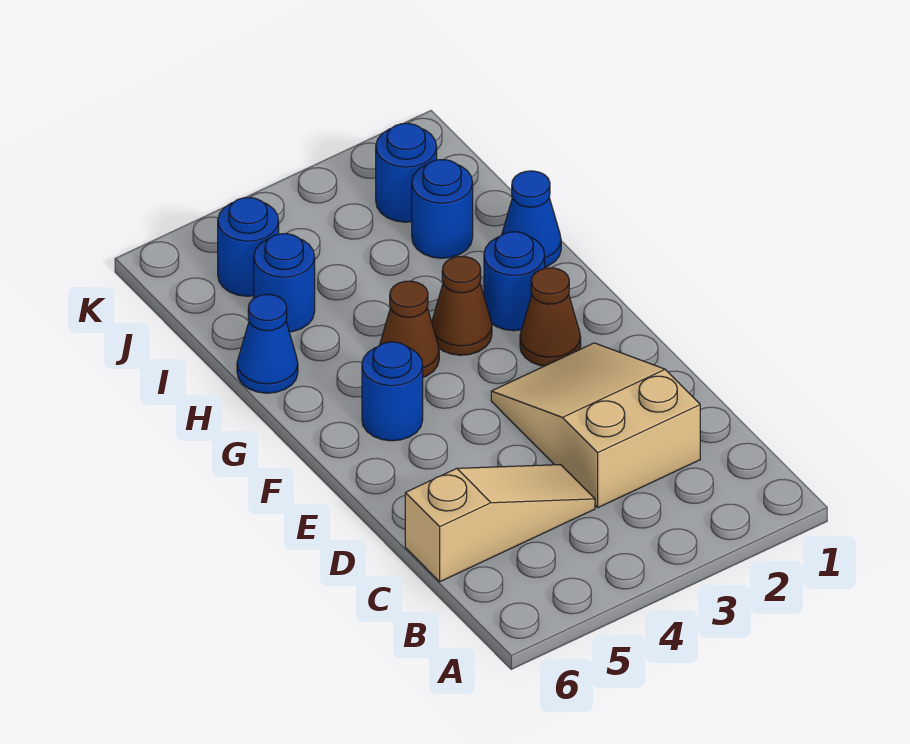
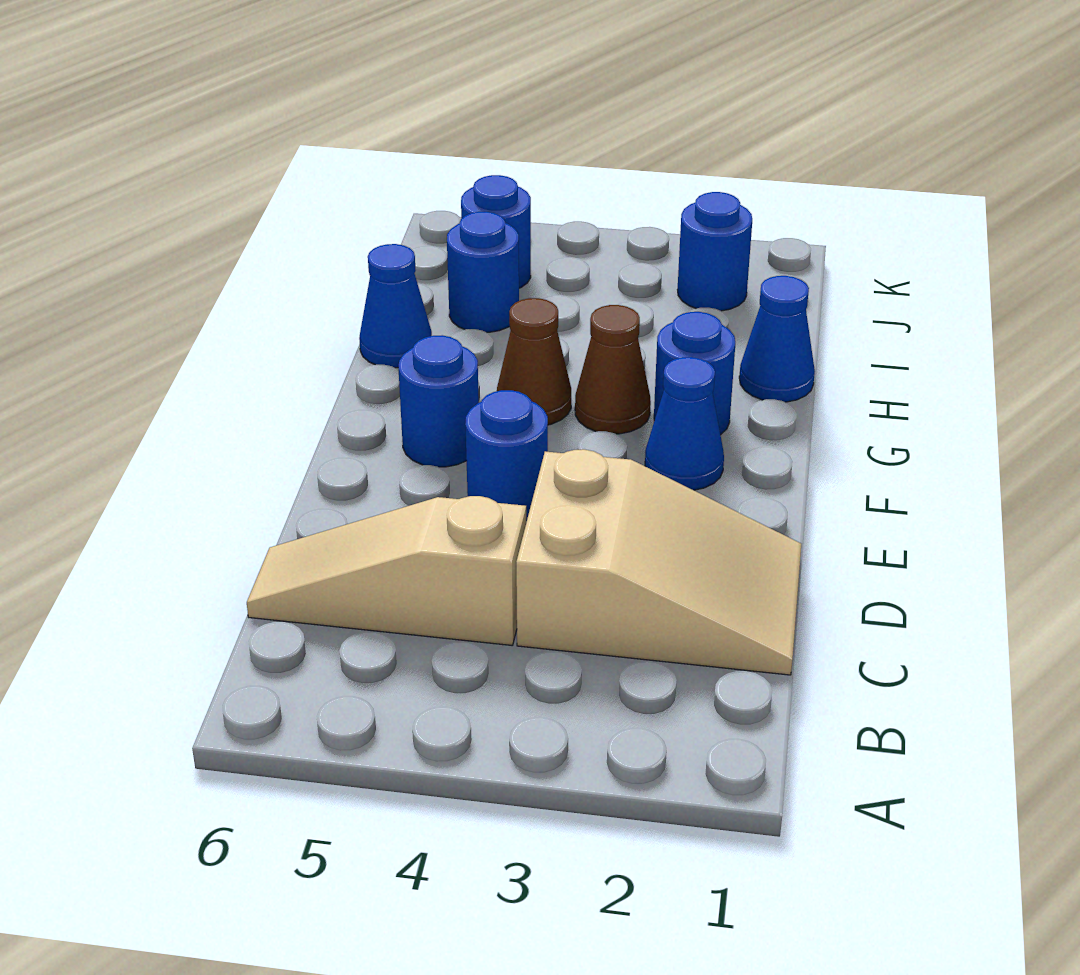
tan 2x3 slope [491,343,700,508] -> tan 2x3 slope turned to [516,449,801,675]
tan 1x3 slope [405,465,595,582] -> tan 1x3 slope turned to [247,496,526,645]
brown 1x1 cone [520,268,581,366] -> blue 1x1 cone [645,357,724,490]
blue 1x1 round brick [412,160,473,258] -> blue 1x1 round brick moved to [465,390,548,522]

